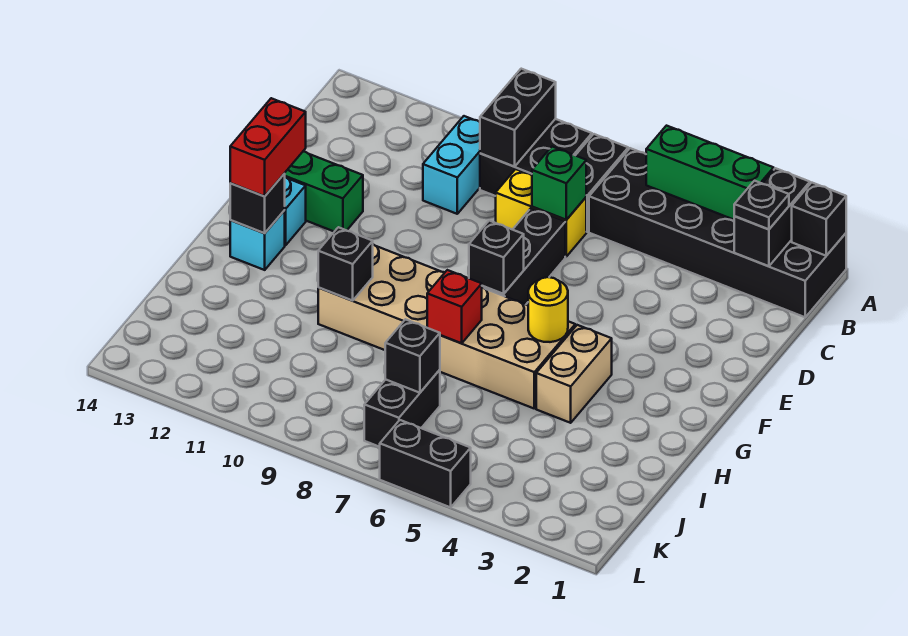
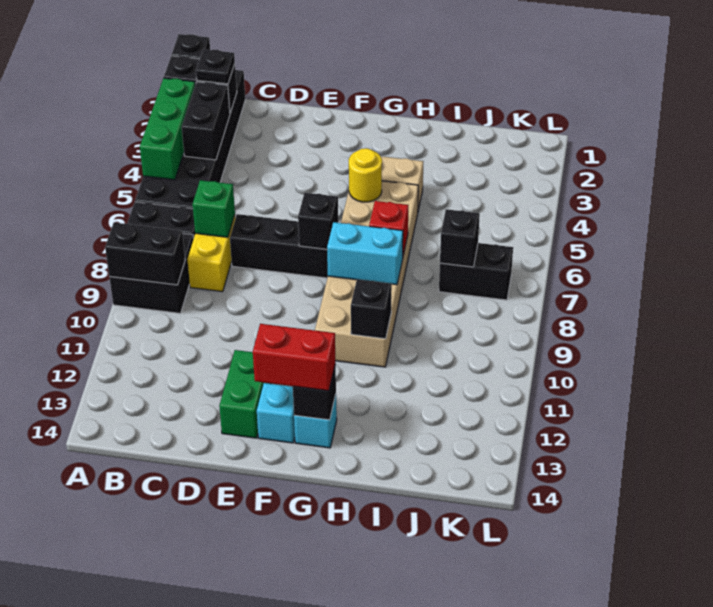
cyan 1x2 brick [423,116,480,214] -> cyan 1x2 brick moved to [327,222,403,285]
black 1x2 brick [380,420,471,507] -> black 1x2 brick moved to [182,82,230,160]

